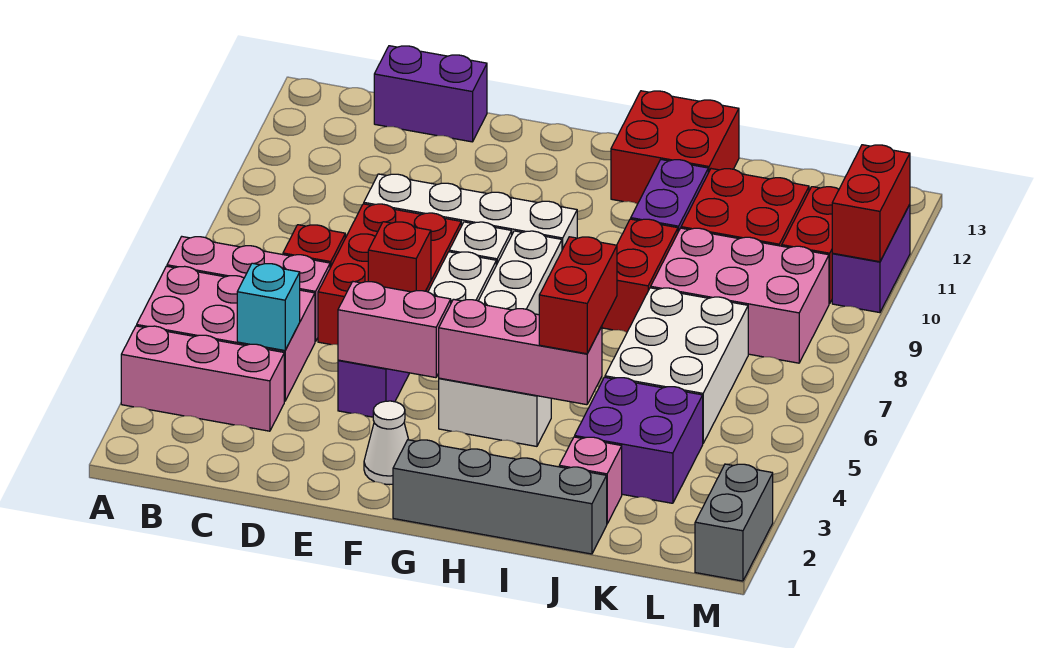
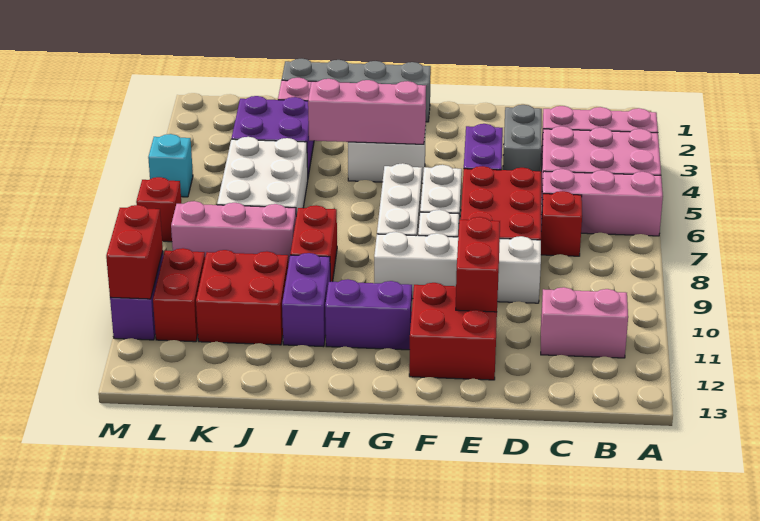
cyan 1x1 brick [237,263,300,350] -> cyan 1x1 brick moved to [148,134,193,197]
purple 1x2 brick [374,46,487,142] -> purple 1x2 brick moved to [325,279,412,350]
pink 1x2 brick [338,282,451,378] -> pink 1x2 brick moved to [541,287,628,358]
red 1x1 brick [368,222,431,292] -> red 1x1 brick moved to [136,177,181,242]
white 1x1 cone [364,401,409,485] -> none
red 2x2 brick [611,91,739,204] -> red 2x2 brick moved to [409,283,497,380]
red 1x2 brick [539,237,617,354] -> red 1x2 brick moved to [456,217,500,312]
pink 2x3 brick [651,228,829,363] -> pink 1x3 brick [171,201,296,265]
grey 1x2 brick [695,464,773,581] -> grey 1x2 brick moved to [503,105,542,171]

